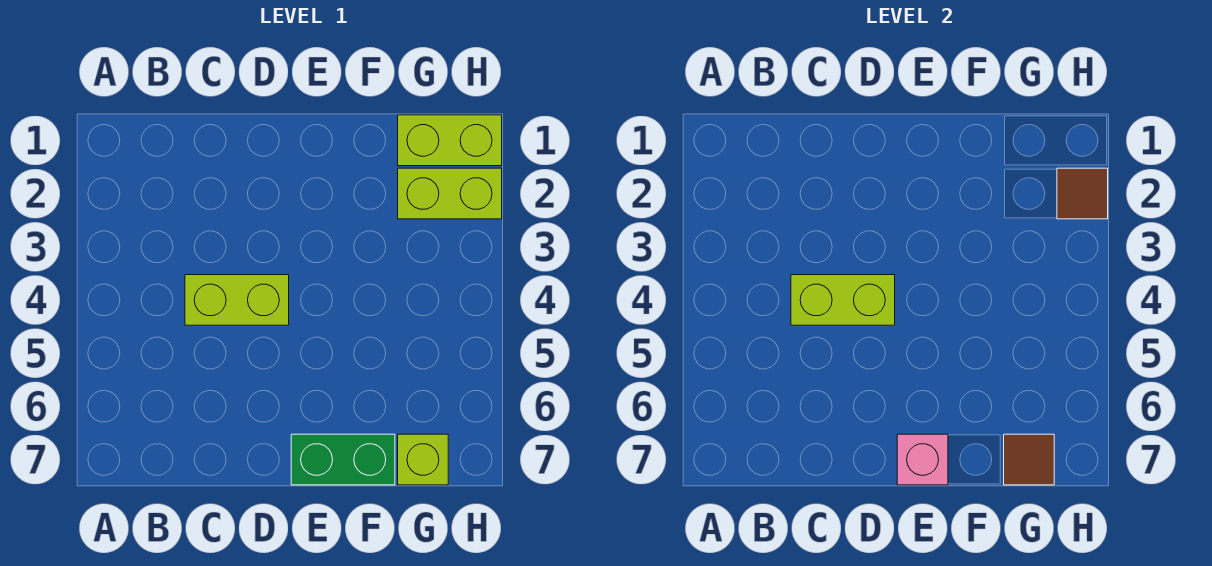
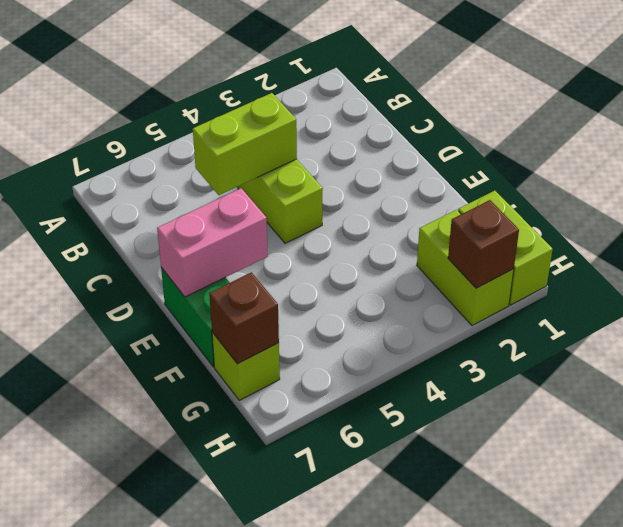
lime 1x2 brick [791,275,895,325] -> lime 1x2 brick turned to [193,93,297,195]
pink 1x1 brick [897,434,948,485] -> pink 1x2 brick [157,189,268,297]
brown 1x1 tile [1004,434,1054,485] -> brown 1x1 brick [209,272,279,364]
brown 1x1 tile [1057,168,1108,219] -> brown 1x1 brick [448,200,519,288]

